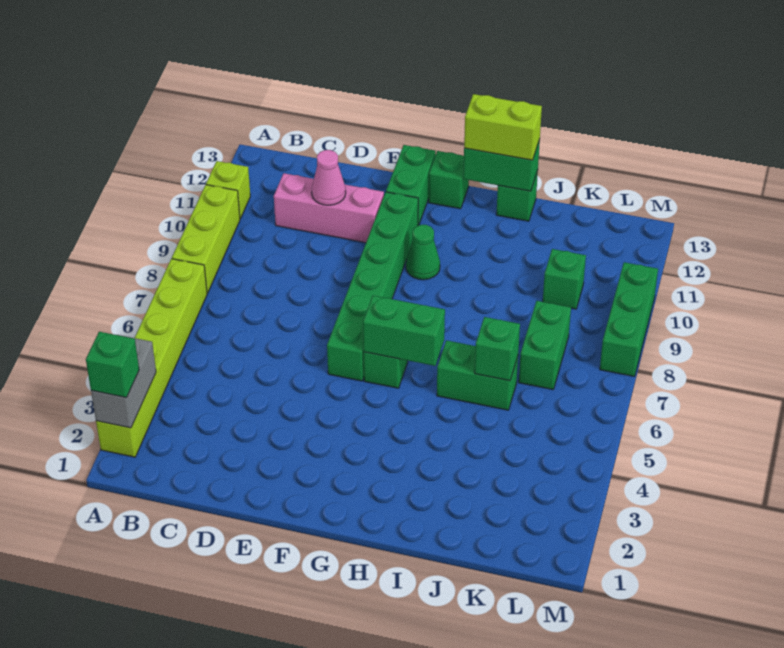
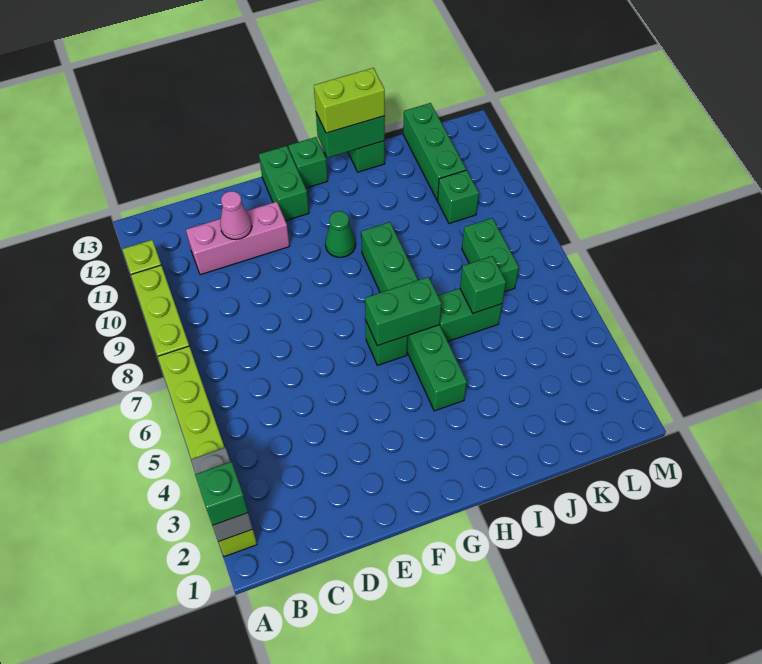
green 1x6 brick [327,192,418,381] -> green 1x6 brick moved to [361,222,467,411]
green 1x3 brick [600,262,658,376] -> green 1x3 brick moved to [403,103,466,200]

